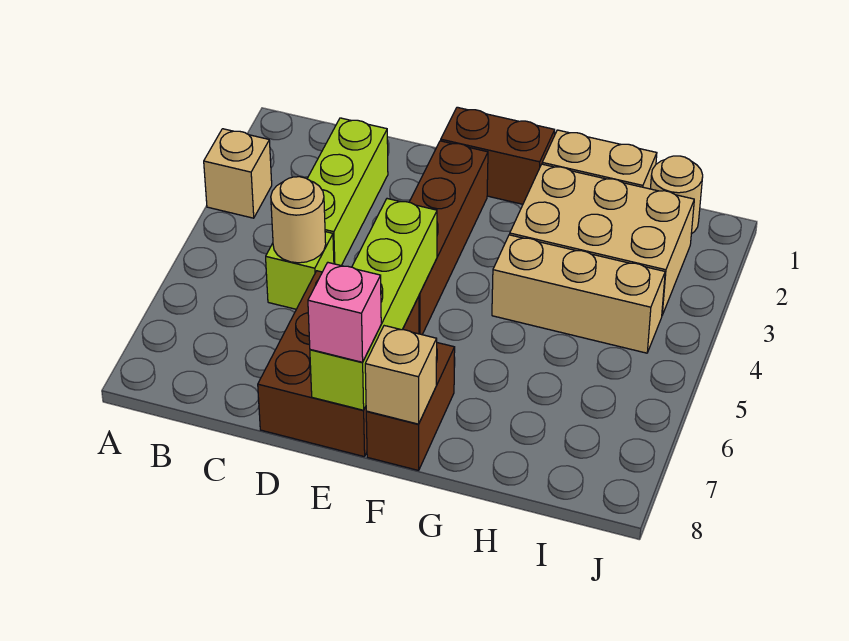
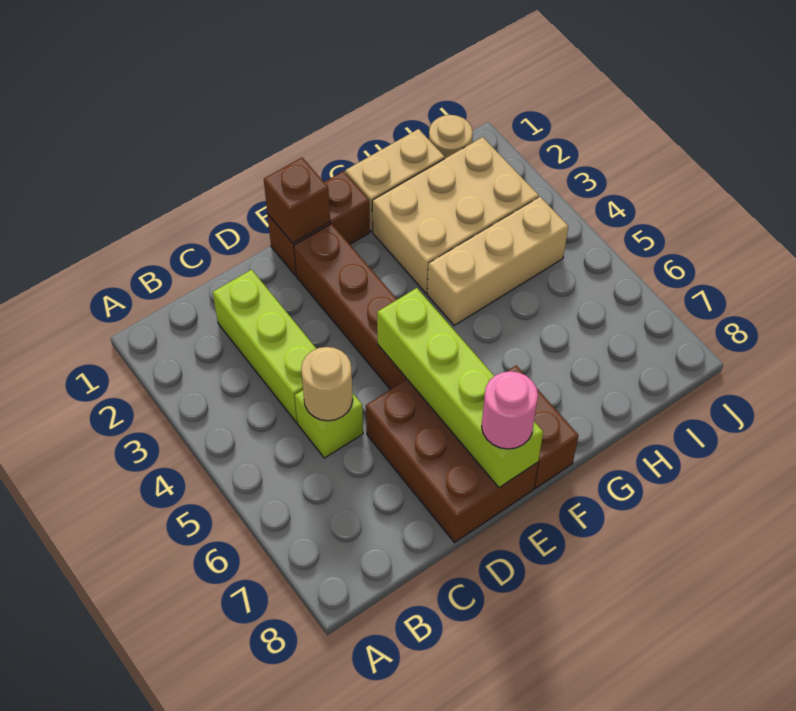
tan 1x1 brick [204,129,272,218] -> none
none -> brown 1x1 brick [264,158,330,243]
pink 1x1 brick [308,263,381,362] -> pink 1x1 round brick [482,371,538,449]
tan 1x1 brick [365,326,437,424] -> none

